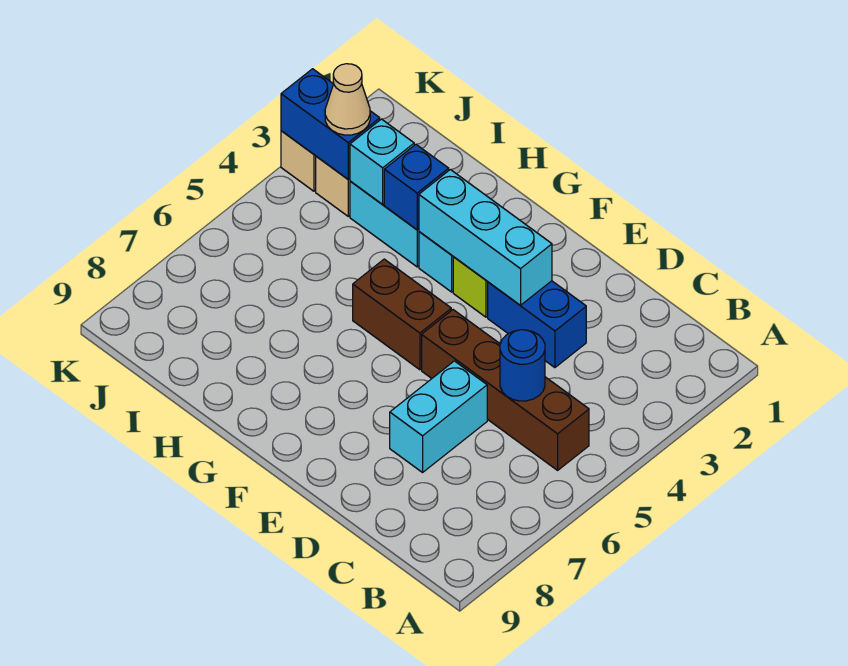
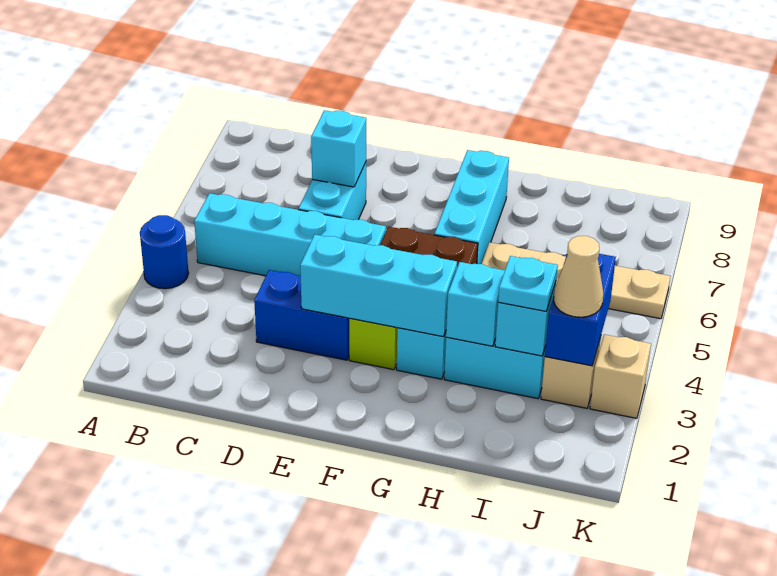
brown 1x4 brick [422,310,589,470] -> cyan 1x4 brick [194,193,386,276]
blue 1x1 round brick [500,330,545,401] -> blue 1x1 round brick moved to [140,215,188,289]
none -> cyan 1x1 brick [311,110,366,187]
none -> cyan 1x3 brick [434,150,509,264]
blue 1x1 brick [384,144,449,230] -> cyan 1x1 brick [446,262,505,346]
none -> tan 1x4 plate [482,242,670,319]
none -> cyan 1x1 plate [498,256,558,311]
blue 1x2 brick [281,69,380,179] -> blue 1x2 brick turned to [545,254,616,366]

